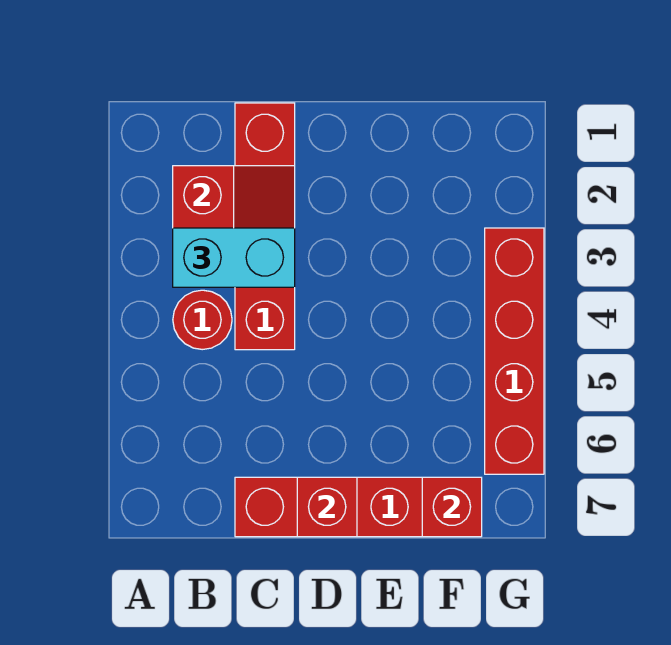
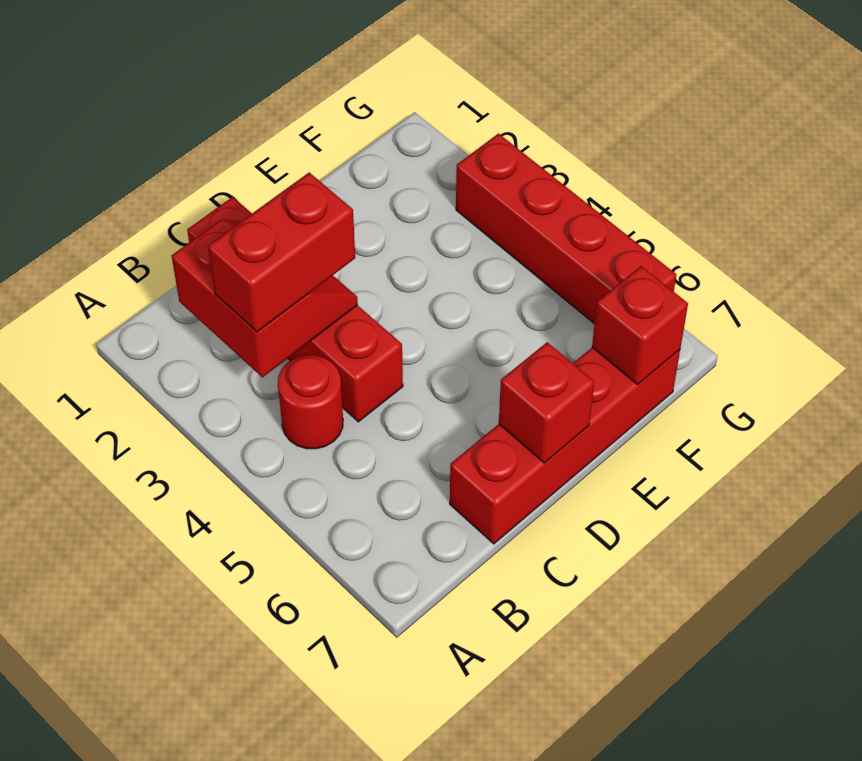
cyan 1x2 brick [173,228,295,287] -> red 1x2 brick [208,173,355,332]

